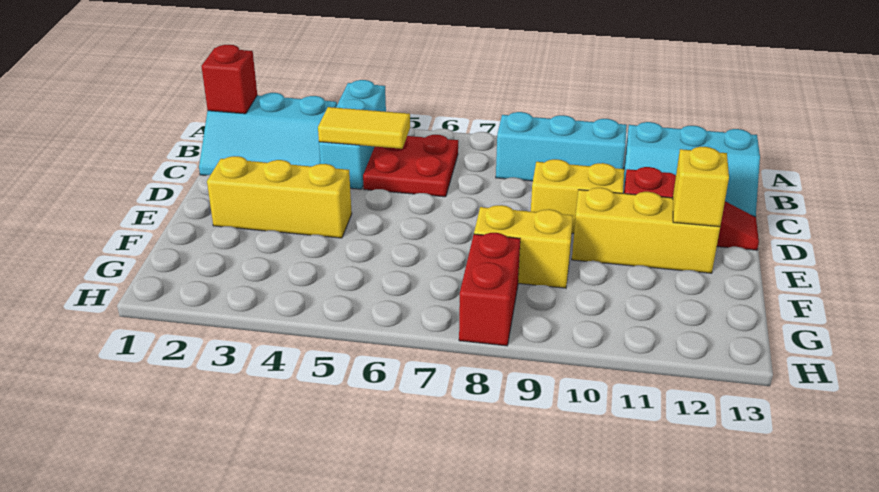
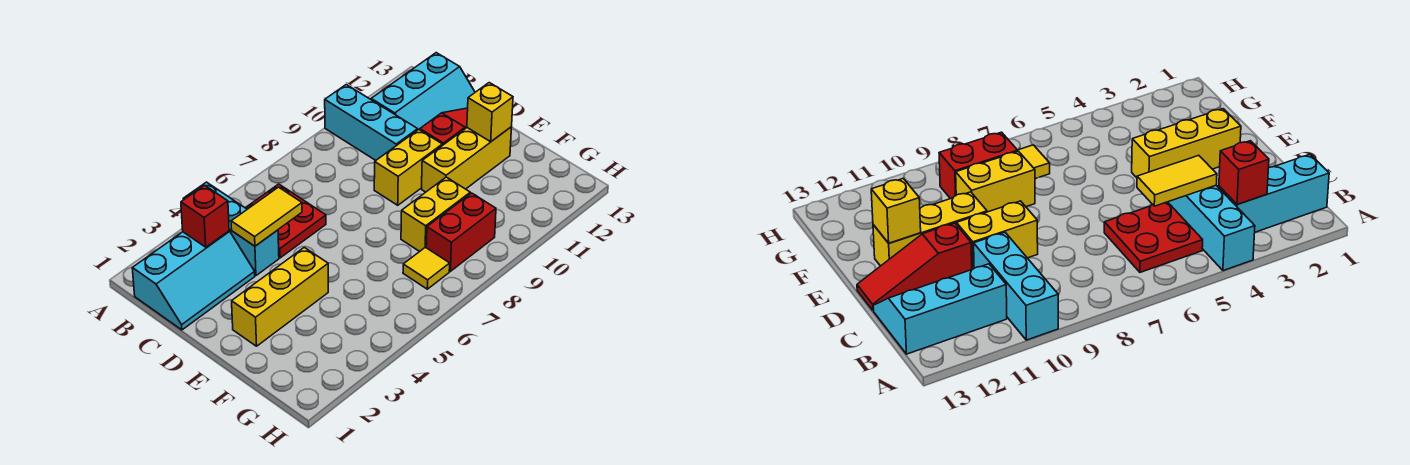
red 1x1 brick [201,45,257,114] -> red 1x1 brick moved to [181,185,229,247]
cyan 1x3 brick [496,112,627,181] -> cyan 1x3 brick turned to [325,85,418,160]
none -> yellow 1x1 tile [403,247,450,289]
red 1x2 brick [459,233,520,346] -> red 1x2 brick turned to [426,193,496,271]

